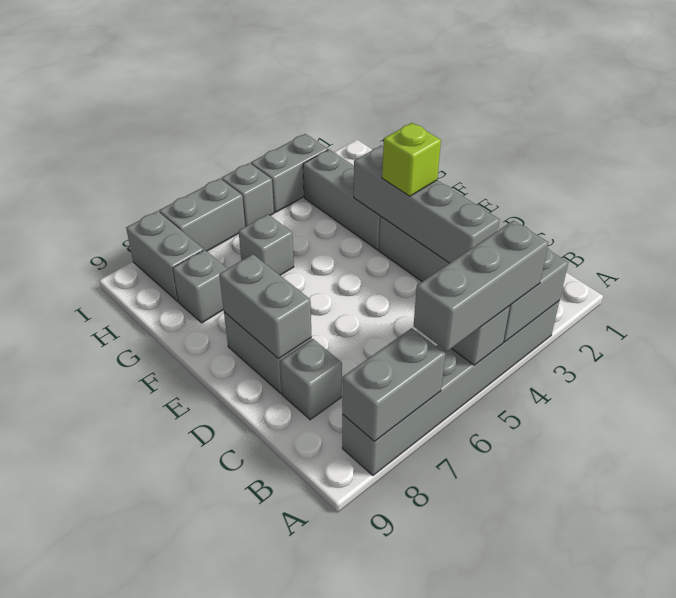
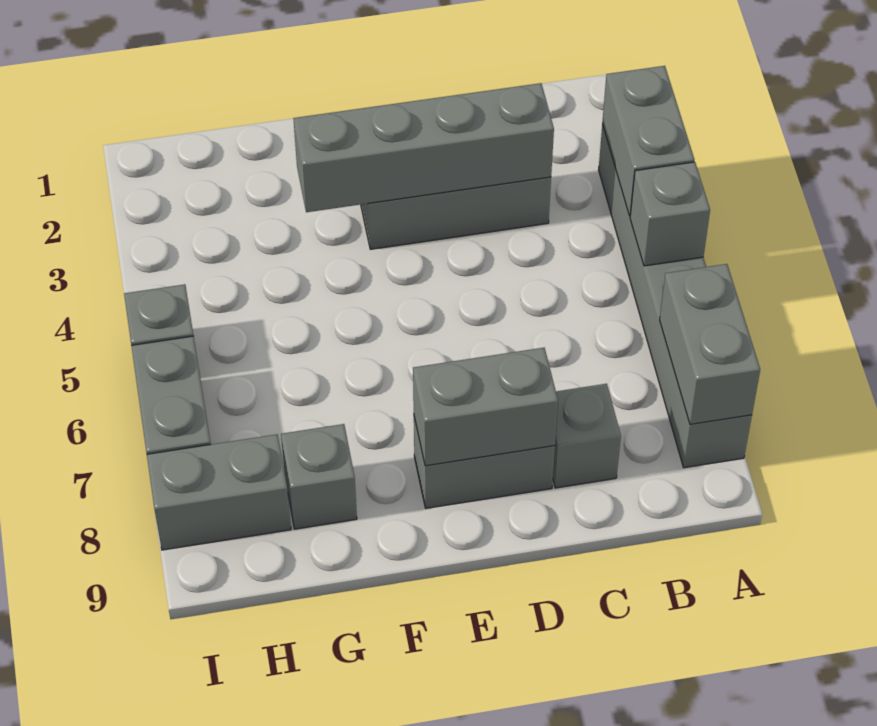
grey 1x3 brick [414,220,548,351] -> none
lime 1x1 brick [382,123,441,196] -> none
grey 1x3 brick [303,150,381,250] -> none
grey 1x1 brick [239,214,294,275] -> none
grey 1x2 brick [251,134,328,212] -> none

